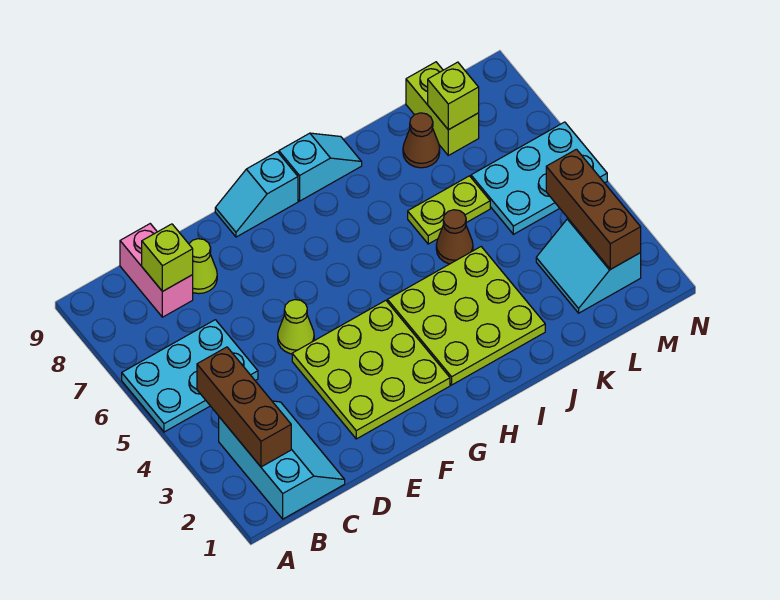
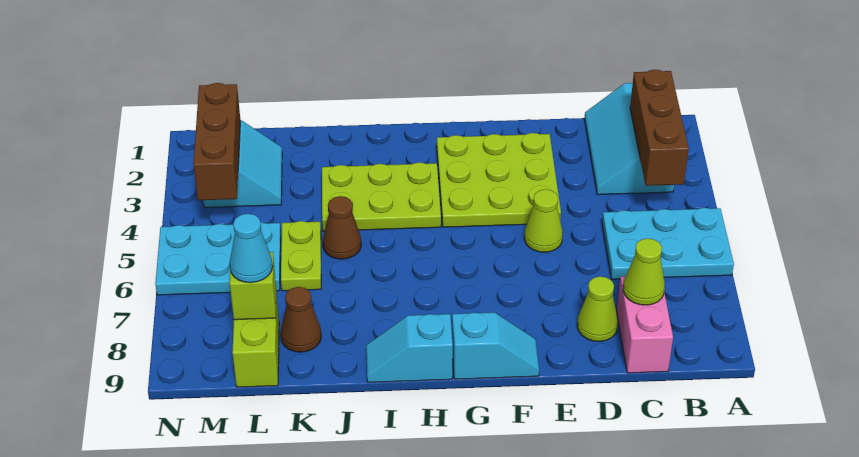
lime 1x1 brick [142,224,193,292] -> lime 1x1 cone [623,238,665,305]
lime 3x3 plate [387,247,545,385] -> lime 2x3 plate [322,162,441,231]
lime 1x2 plate [408,176,490,244] -> lime 1x2 plate turned to [281,221,321,291]
none -> cyan 1x1 cone [230,214,273,283]

